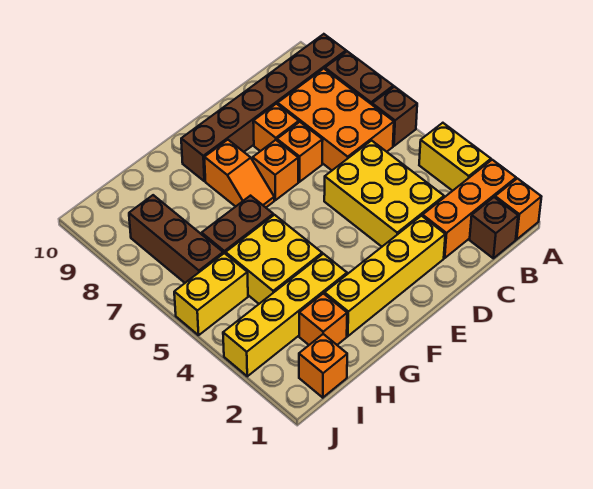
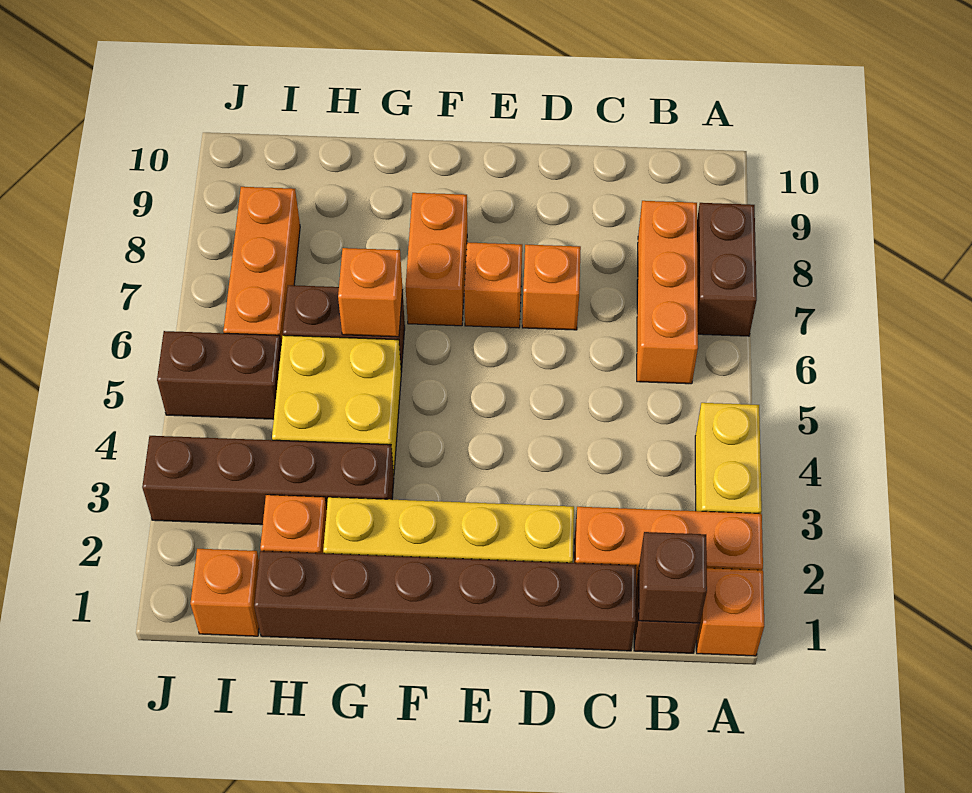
brown 1x1 brick [372,87,417,146] -> brown 1x1 brick moved to [639,532,707,623]
brown 1x6 brick [181,34,346,181] -> brown 1x6 brick moved to [254,551,636,651]
orange 2x3 brick [278,69,394,170] -> orange 1x3 brick [637,201,698,384]
yellow 2x3 brick [324,141,444,247] -> none
orange 1x1 brick [253,104,299,151] -> orange 1x1 brick moved to [338,248,402,337]
orange 1x2 slope [204,140,274,207] -> orange 1x2 brick [406,193,467,326]
yellow 1x4 brick [223,254,347,376] -> brown 1x4 brick [142,436,394,525]
yellow 1x2 brick [174,253,248,335] -> brown 1x2 brick [157,331,281,419]
brown 1x3 brick [129,195,223,283] -> orange 1x3 brick [223,187,300,345]

